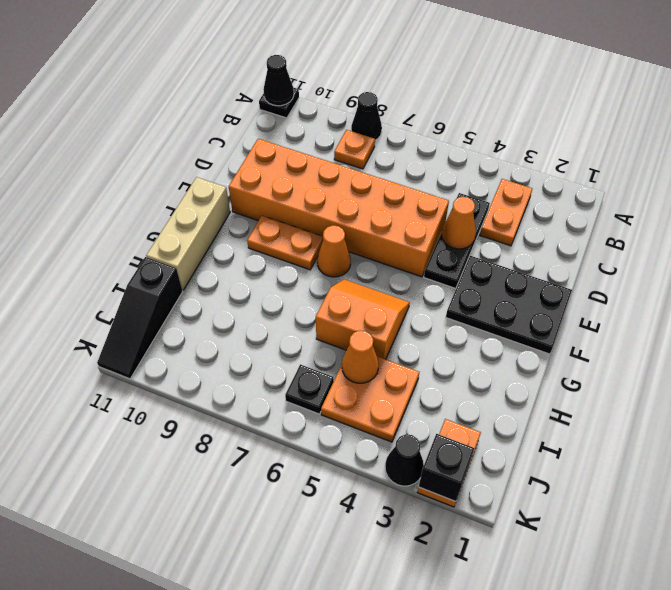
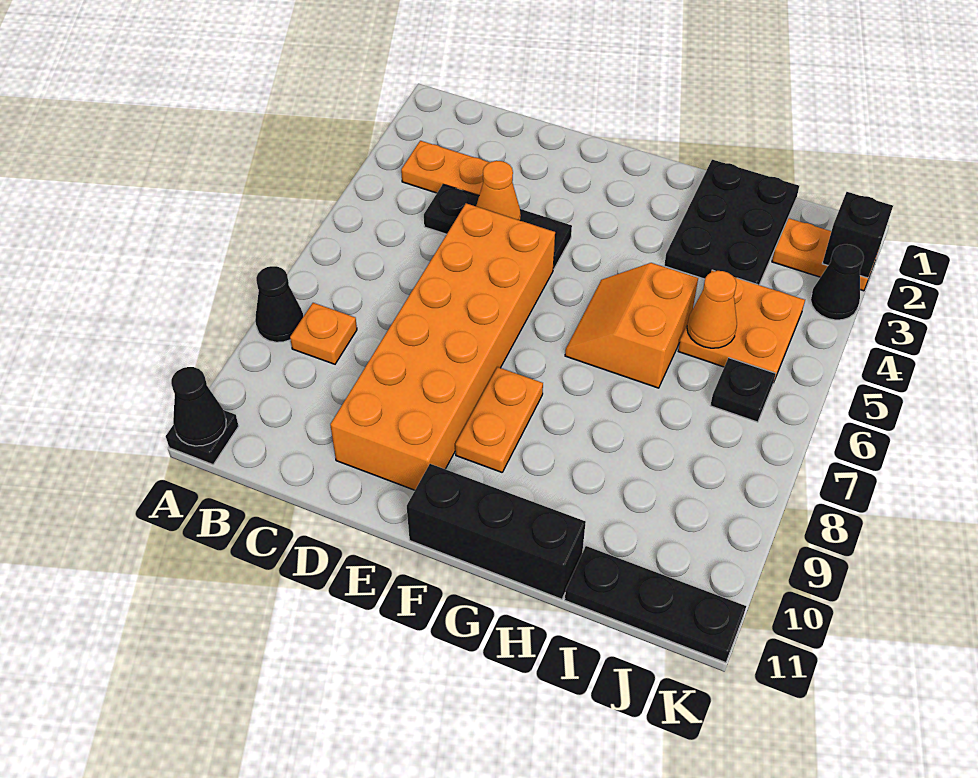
black 2x3 plate [446,256,572,354] -> black 2x3 plate moved to [664,160,799,285]
orange 1x1 cone [317,225,351,277] -> none
tan 1x3 brick [146,177,230,290] -> black 1x3 brick [407,464,586,599]
black 1x3 slope [97,257,183,379] -> black 1x3 plate [565,546,746,663]

